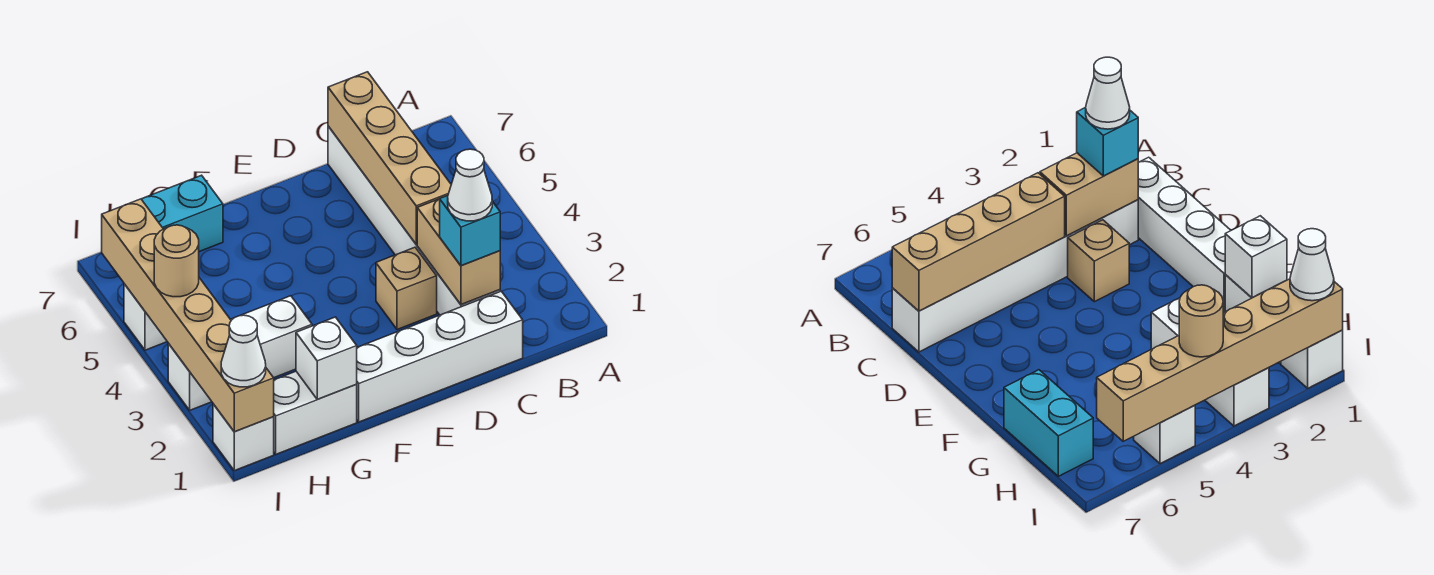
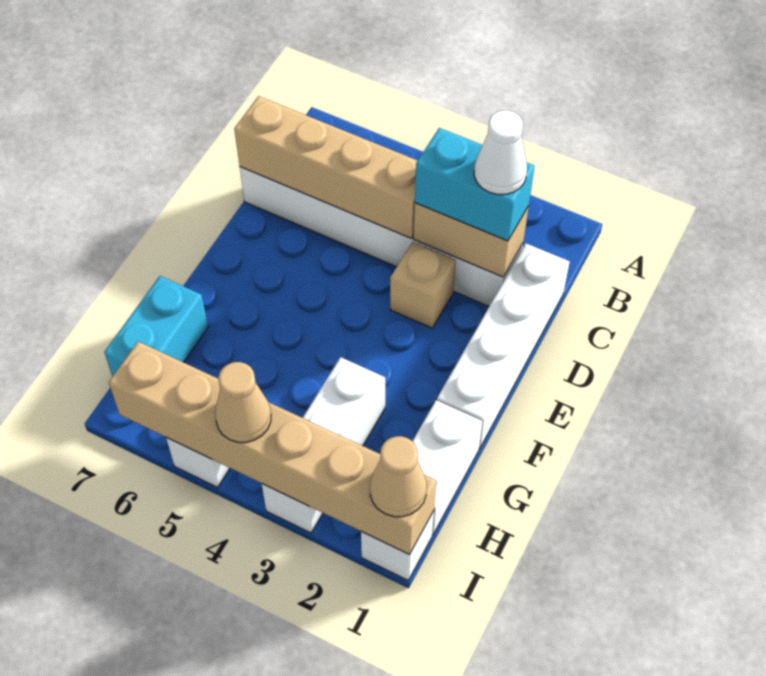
cyan 1x1 brick [440,196,500,266] -> cyan 1x2 brick [415,128,535,241]
white 1x1 brick [296,317,357,399] -> none
white 1x1 cone [221,315,266,387] -> tan 1x1 cone [370,436,427,517]
tan 1x1 round brick [154,225,199,297] -> tan 1x1 cone [215,362,271,442]

